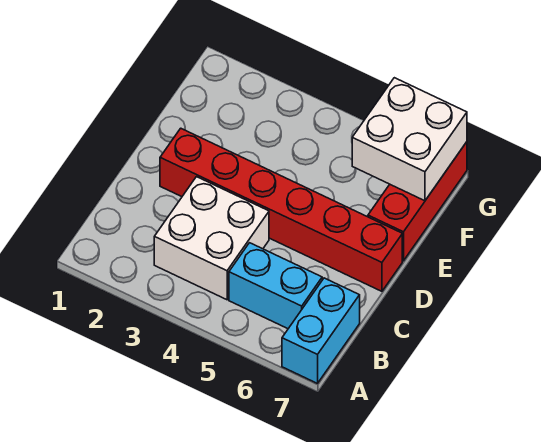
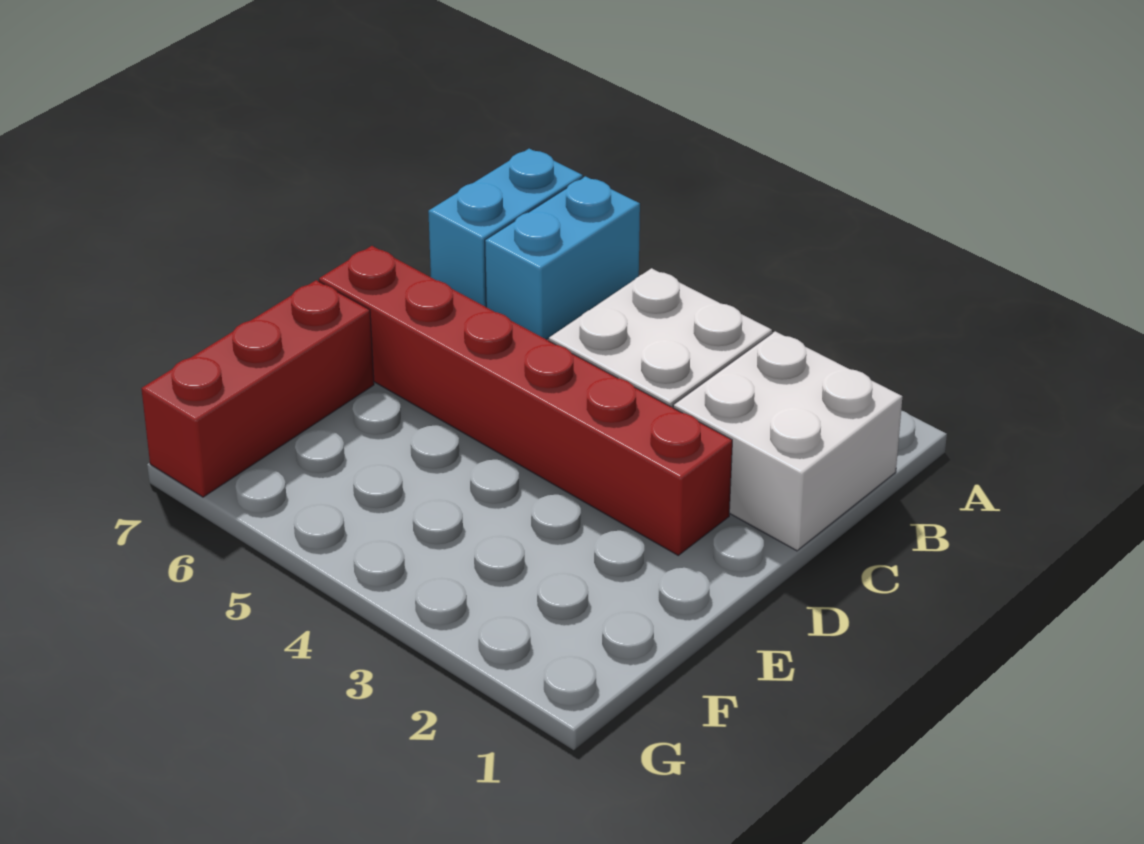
cyan 1x2 brick [229,243,322,329] -> cyan 1x2 brick turned to [485,176,640,340]
white 2x2 brick [352,78,467,201] -> white 2x2 brick moved to [673,331,902,551]

